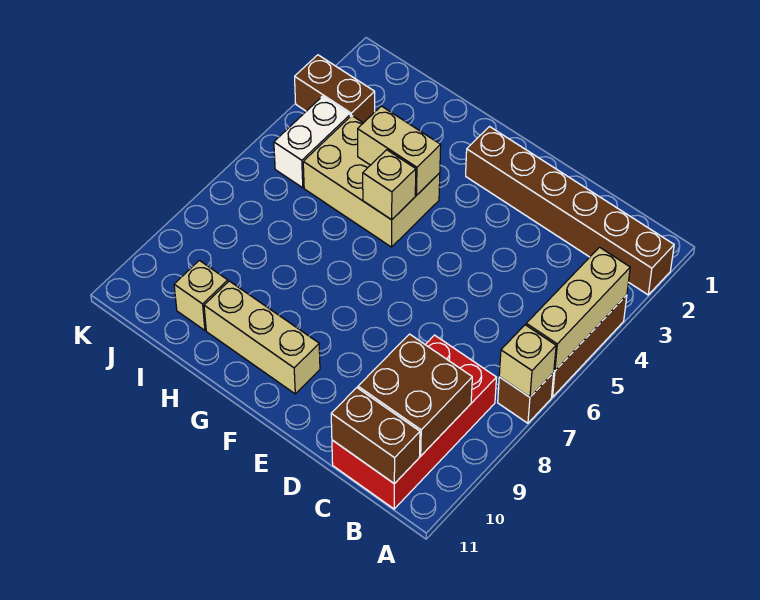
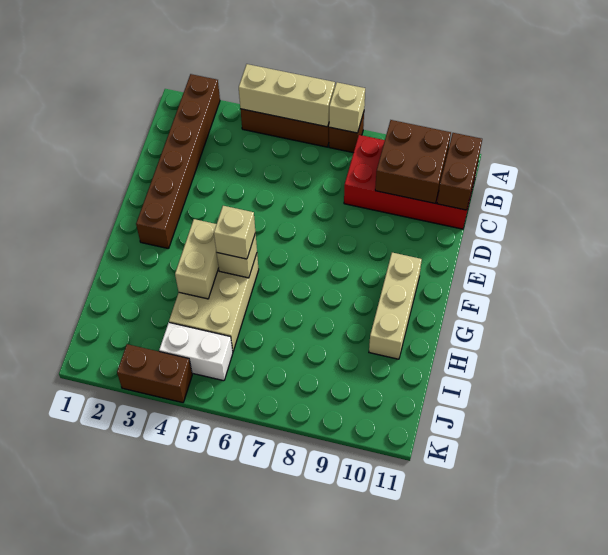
tan 1x1 brick [174,260,228,330] -> tan 1x1 brick moved to [214,206,255,259]
brown 1x2 brick [295,55,375,123] -> brown 1x2 brick turned to [117,344,192,403]

